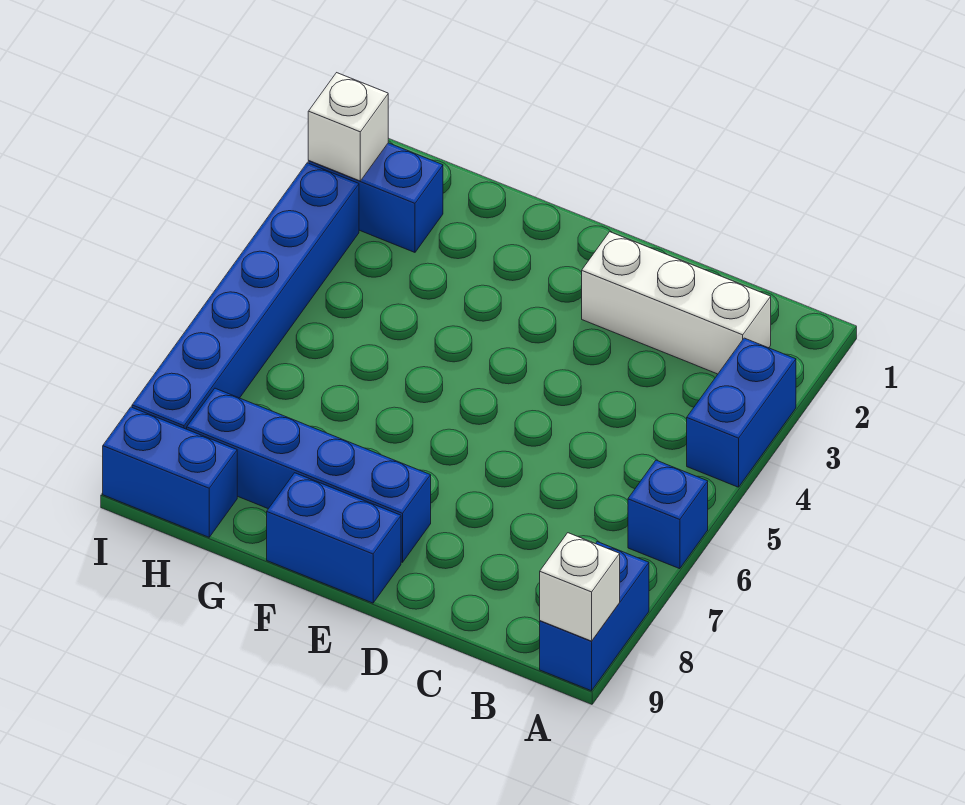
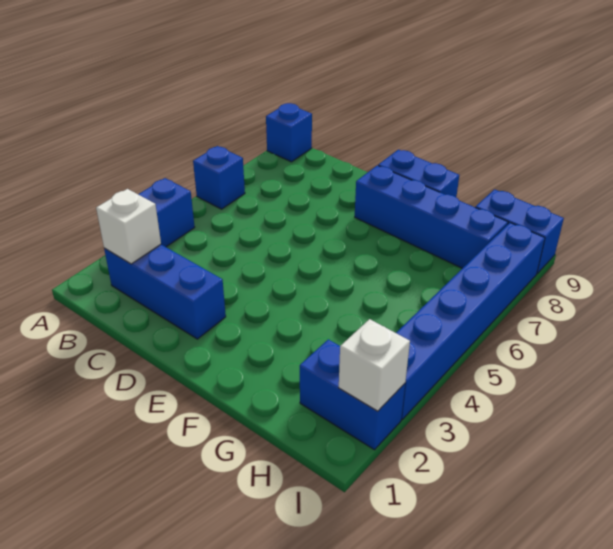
blue 1x2 brick [540,542,649,691] -> blue 1x1 brick [266,103,312,162]
white 1x1 brick [540,533,620,641] -> white 1x1 brick moved to [96,189,161,264]
white 1x3 brick [582,232,771,374] -> blue 1x3 brick [104,245,226,339]

